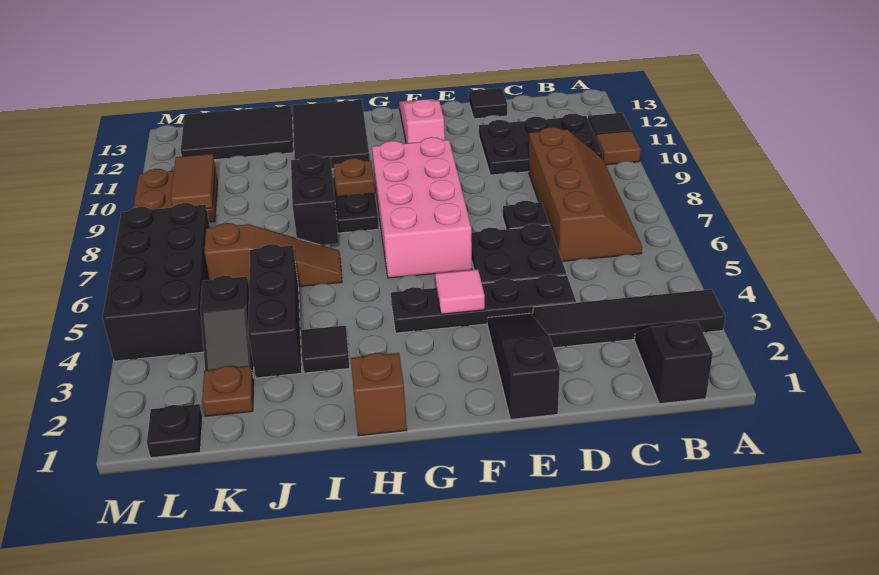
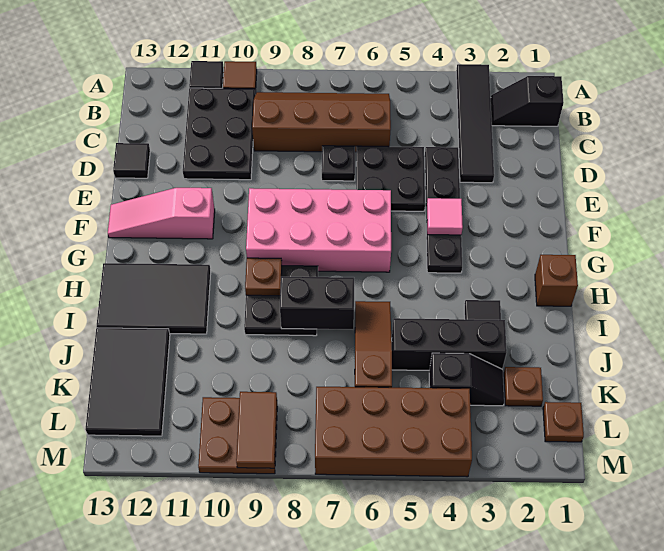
black 1x3 slope [487,313,560,419] -> none
black 1x1 plate [147,404,203,458] -> brown 1x1 plate [543,402,584,442]
black 2x4 brick [102,203,210,361] -> brown 2x4 brick [315,387,472,477]
brown 1x2 tile [171,154,215,209] -> brown 1x2 tile turned to [236,392,277,468]

